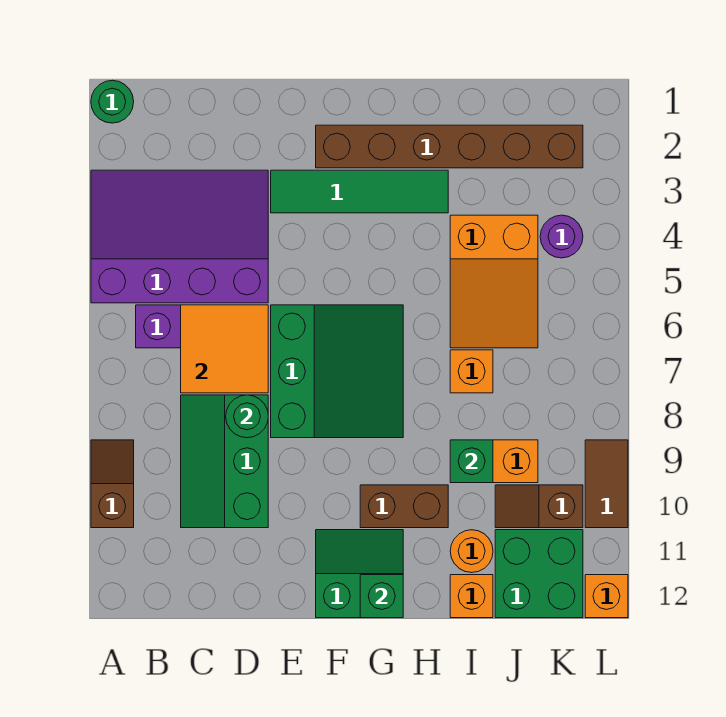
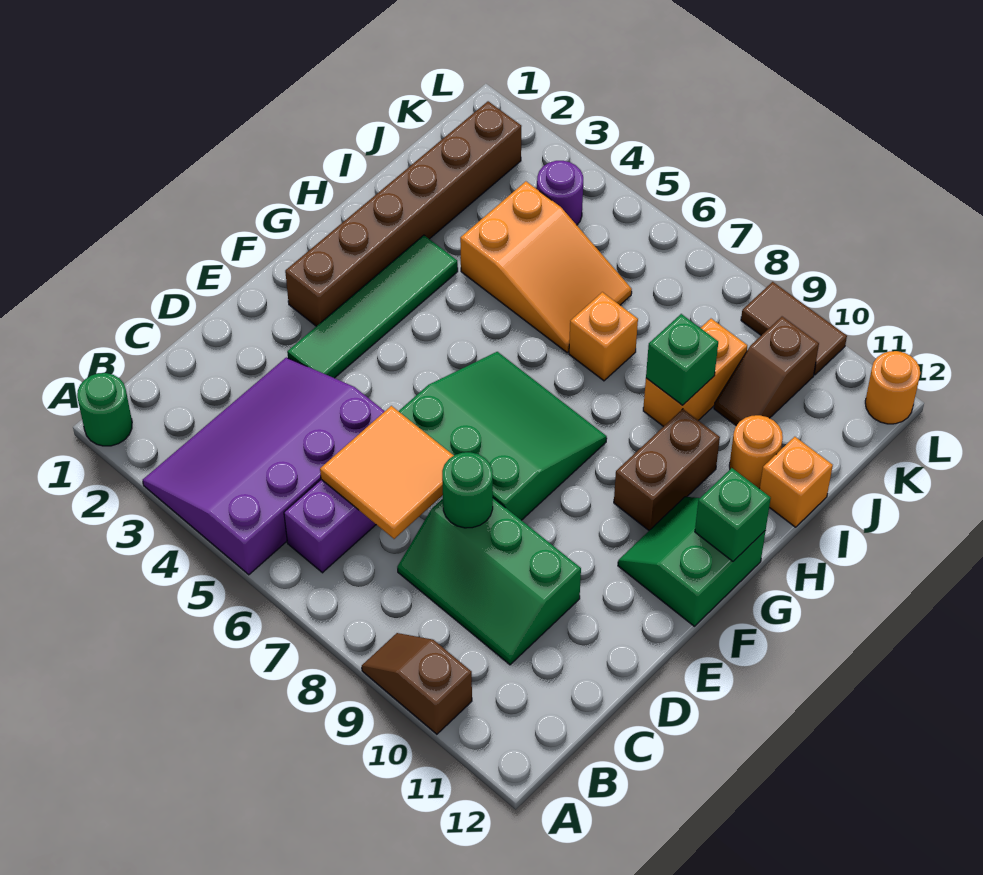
green 2x2 brick [495,530,583,618] -> none
orange 1x1 brick [585,575,628,618] -> orange 1x1 round brick [865,351,920,424]

